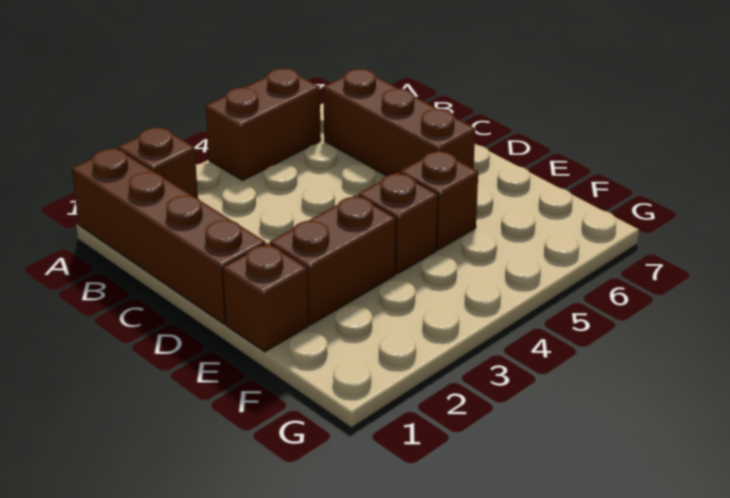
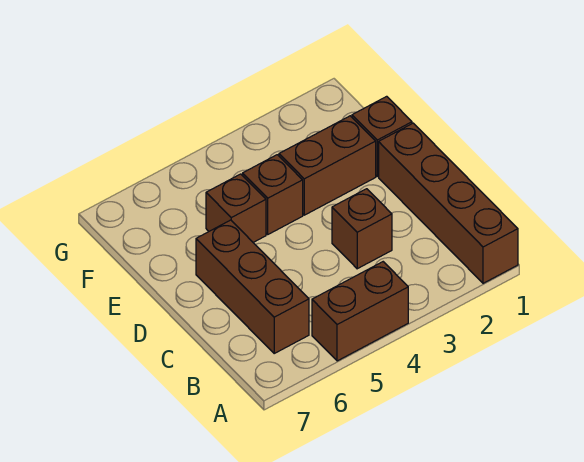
brown 1x1 brick [118,127,198,198] -> brown 1x1 brick moved to [332,189,392,269]

